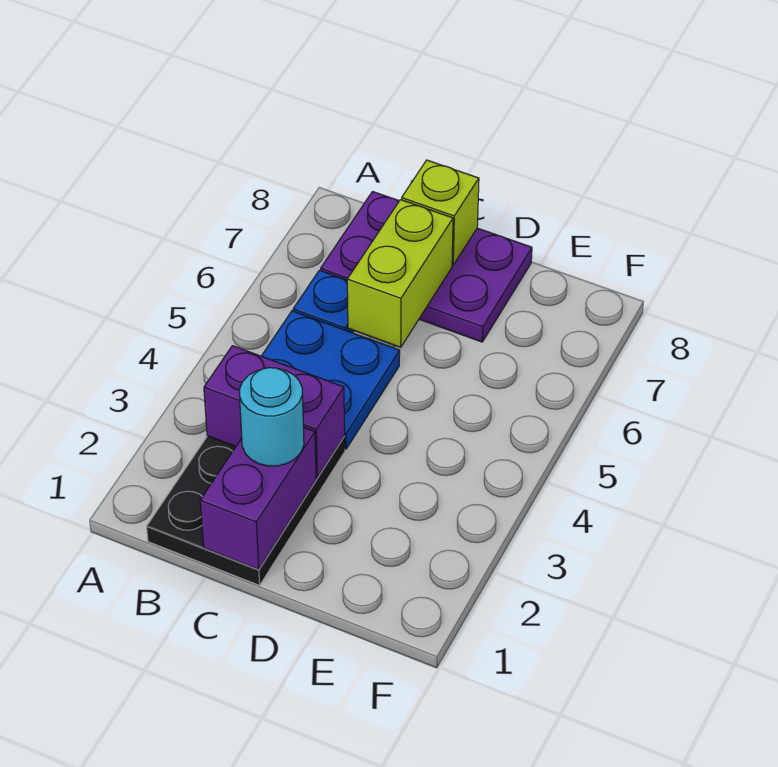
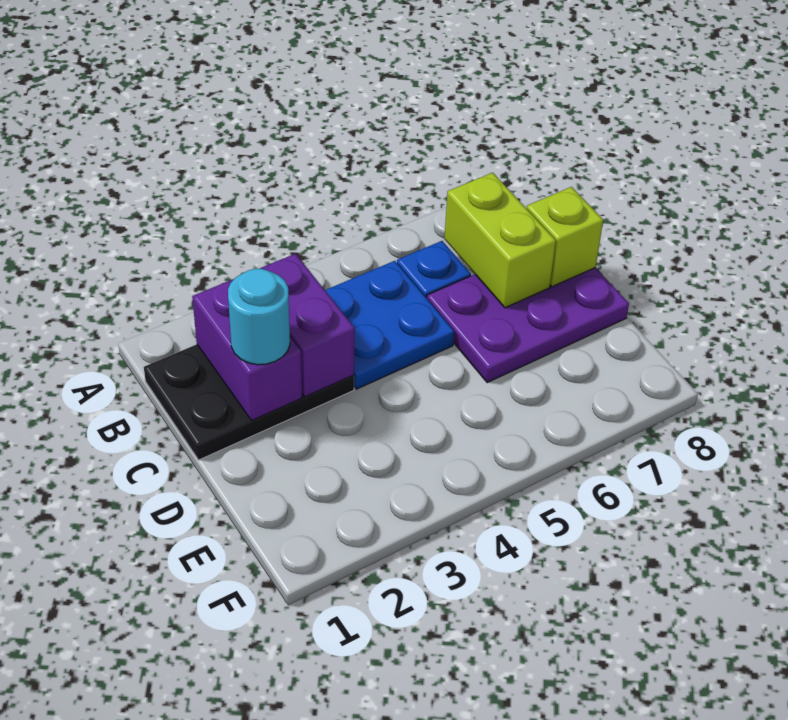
purple 2x3 plate [321,192,532,342] -> purple 2x3 plate turned to [427,268,629,383]
purple 1x2 brick [200,427,316,570] -> purple 1x2 brick turned to [192,279,302,421]
lime 1x2 brick [347,200,453,347] -> lime 1x2 brick turned to [444,173,556,308]

